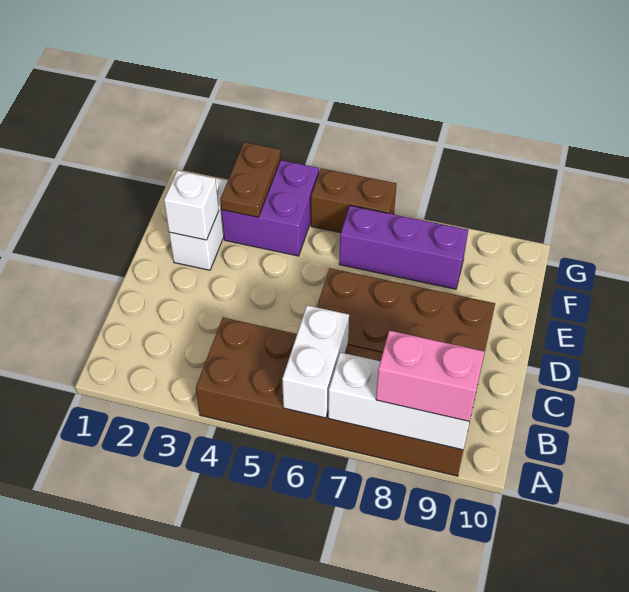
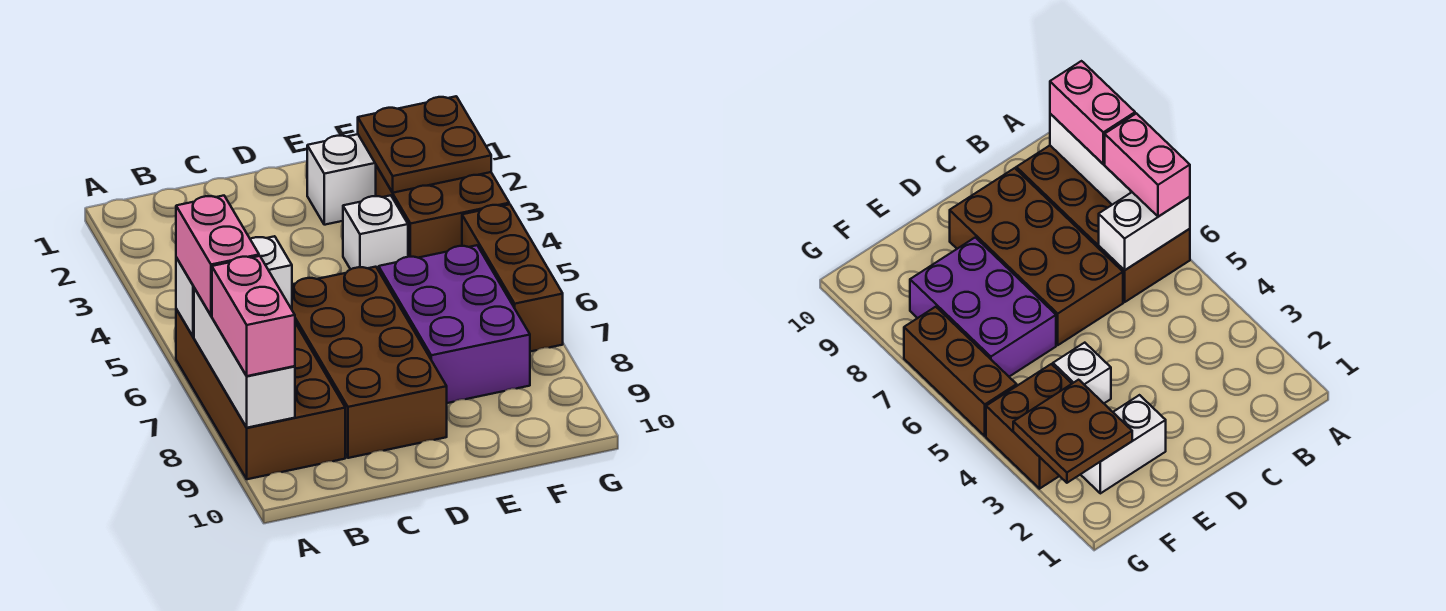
brown 2x6 brick [196,318,463,476] -> brown 2x4 brick [176,309,345,479]
none -> pink 1x2 brick [176,196,259,316]
white 1x1 brick [164,170,219,240] -> white 1x1 brick moved to [343,195,408,270]
purple 2x2 brick [221,160,319,256] -> brown 2x2 brick [376,166,509,258]
brown 1x2 plate [220,142,281,217] -> brown 2x2 plate [358,96,491,193]
purple 1x3 brick [339,206,468,289] -> purple 2x3 brick [379,245,530,403]
brown 1x2 brick [311,168,397,233] -> brown 1x3 brick [462,204,563,352]

